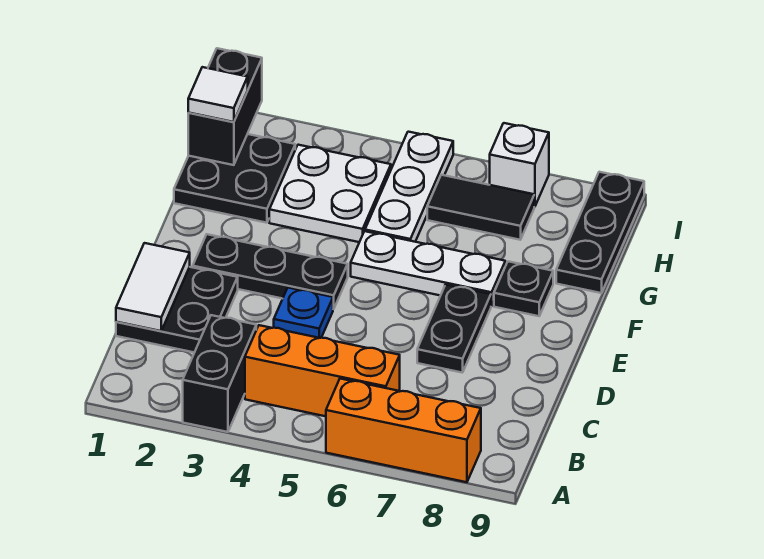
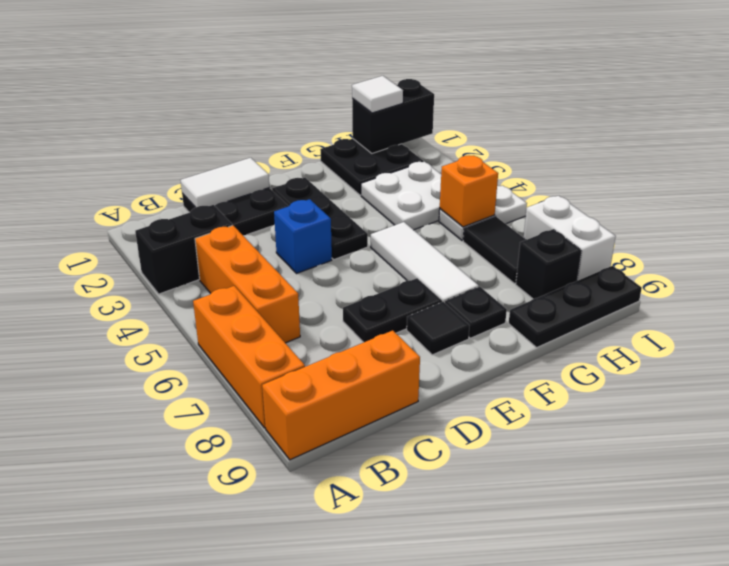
none -> orange 1x3 brick [262,330,420,460]
blue 1x1 plate [274,288,333,338] -> blue 1x1 brick [274,199,332,274]
none -> black 1x1 tile [407,302,470,355]
white 1x3 plate [351,231,505,306] -> white 1x3 tile [371,222,479,303]
white 1x3 plate [365,132,453,242] -> white 1x2 plate [439,186,527,241]
none -> orange 1x1 brick [440,155,498,227]
none -> black 1x1 brick [516,229,582,299]
white 1x1 brick [490,123,549,207] -> white 1x2 brick [523,196,616,281]

